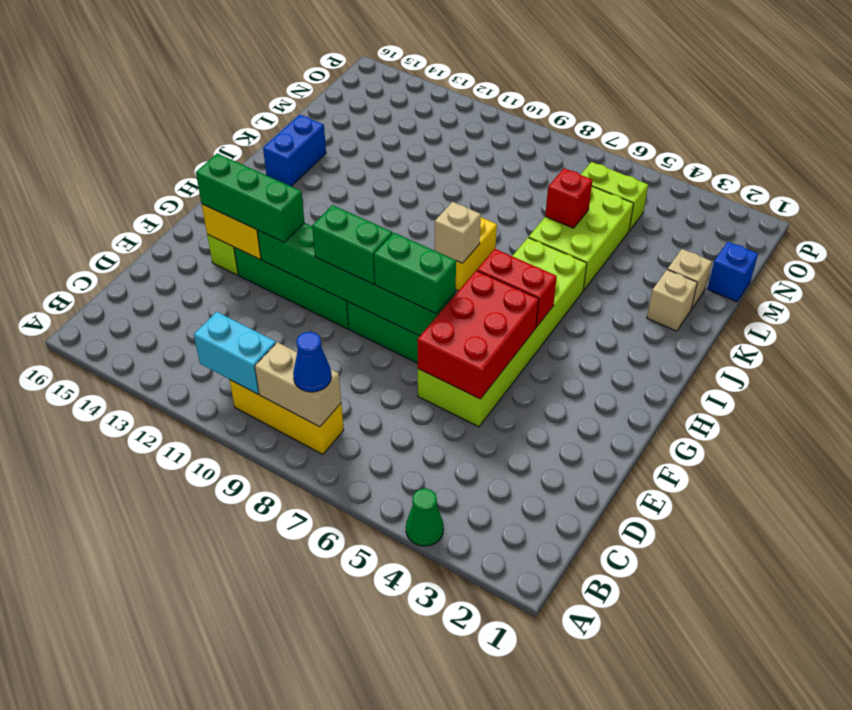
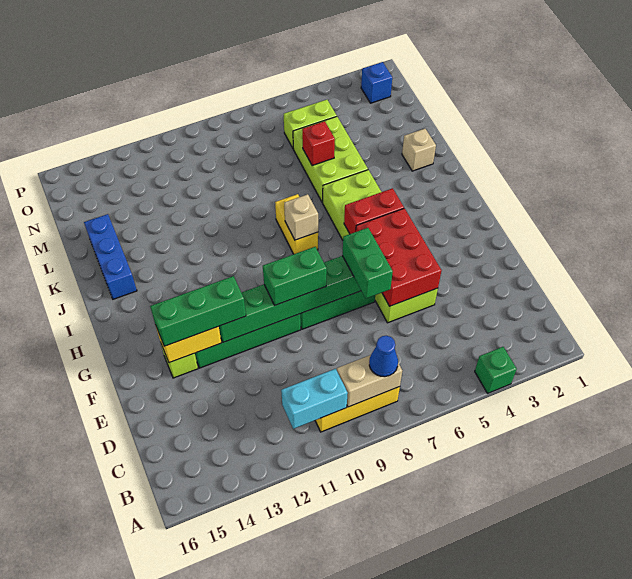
green 1x1 cone [406,488,444,546] -> green 1x1 brick [475,347,517,393]
green 1x2 brick [374,233,456,314] -> green 1x2 brick turned to [342,228,393,298]
blue 1x2 brick [263,115,326,186] -> blue 1x3 brick [84,214,137,299]
tan 1x1 brick [667,249,712,309] -> none
blue 1x1 brick [708,242,758,302] -> blue 1x1 brick moved to [361,62,392,103]

